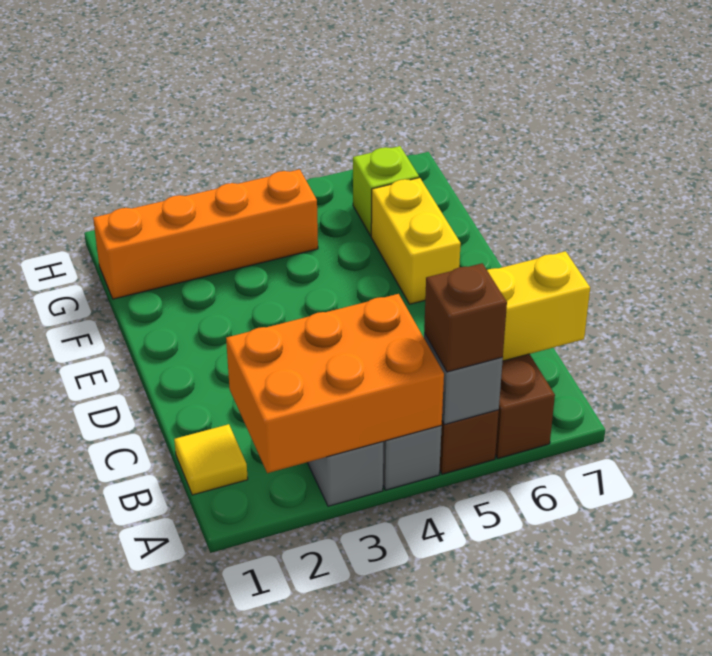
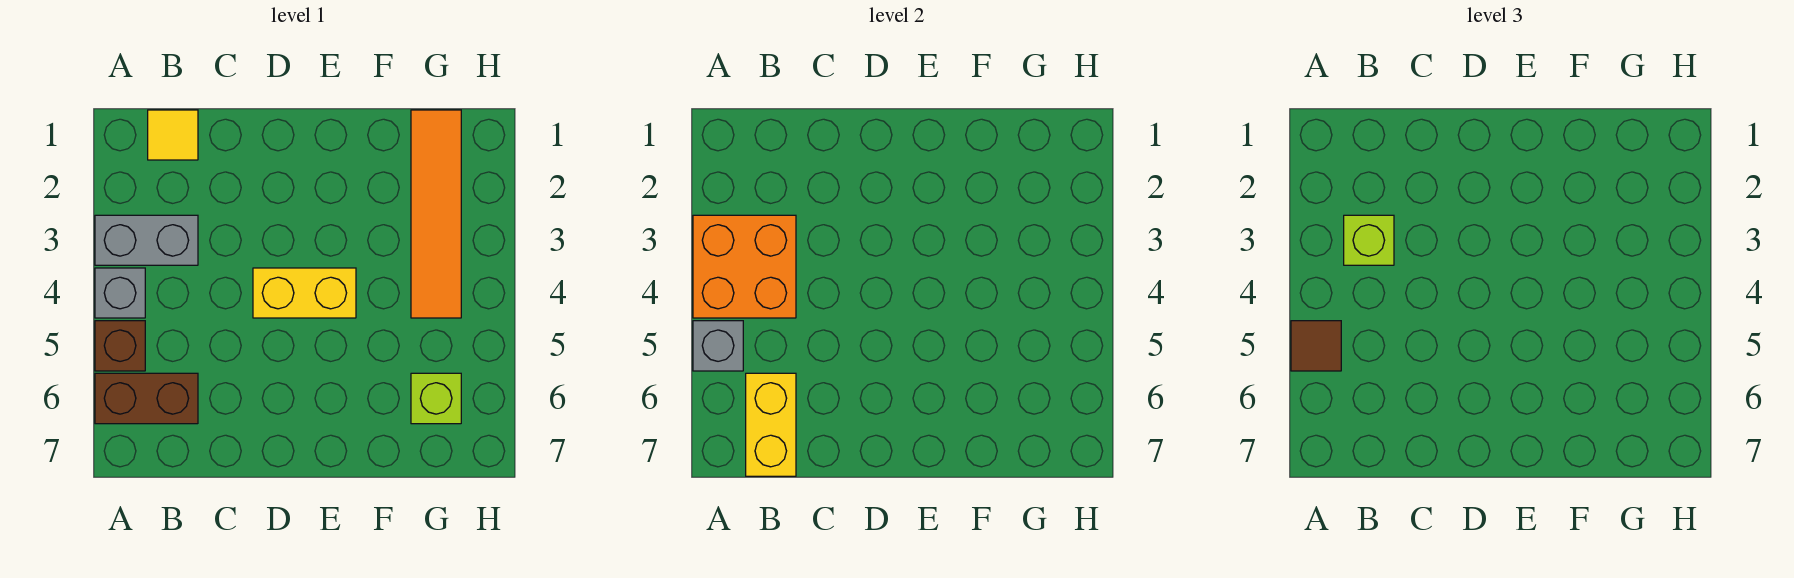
orange 2x3 brick [226,294,444,473] -> orange 2x2 brick [693,215,796,318]
brown 1x1 brick [424,263,507,372] -> brown 1x1 tile [1291,321,1341,371]
none -> lime 1x1 brick [1344,215,1394,265]
yellow 1x2 brick [371,178,461,304] -> yellow 1x2 brick moved to [253,268,356,318]
orange 1x4 brick [93,169,318,299] -> orange 1x4 tile [411,110,461,318]

